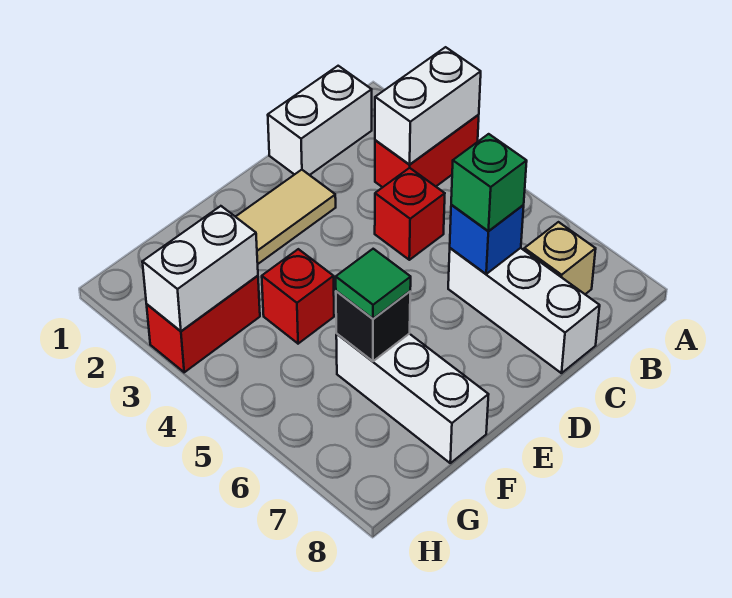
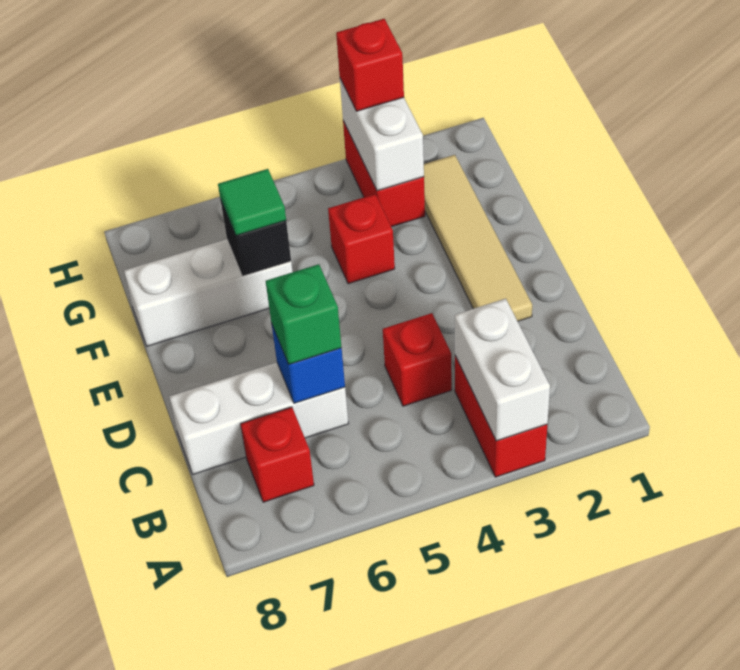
white 1x2 brick [268,66,372,175] -> none
tan 1x1 brick [524,222,596,294] -> red 1x1 brick [241,407,314,502]
none -> red 1x1 brick [336,19,404,111]

